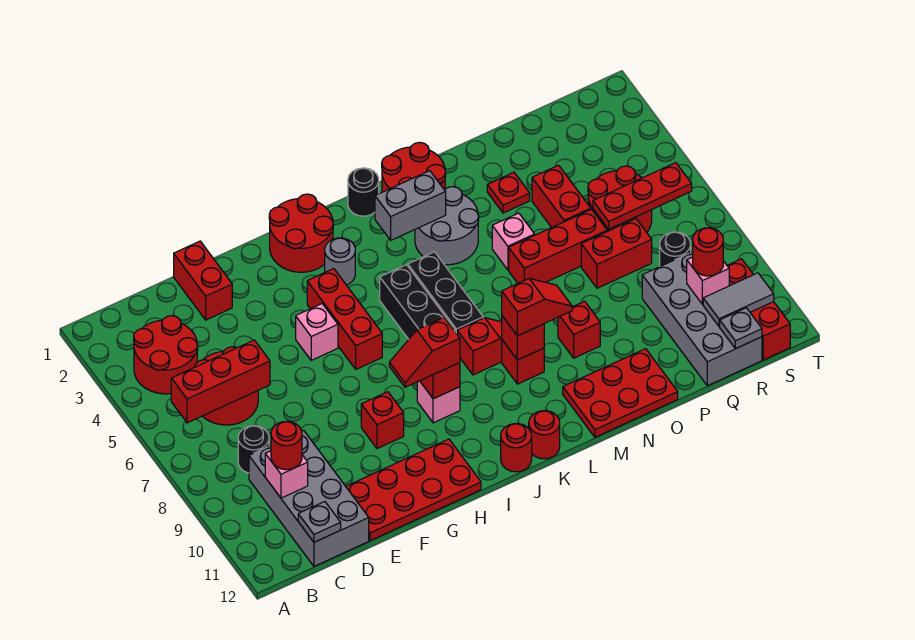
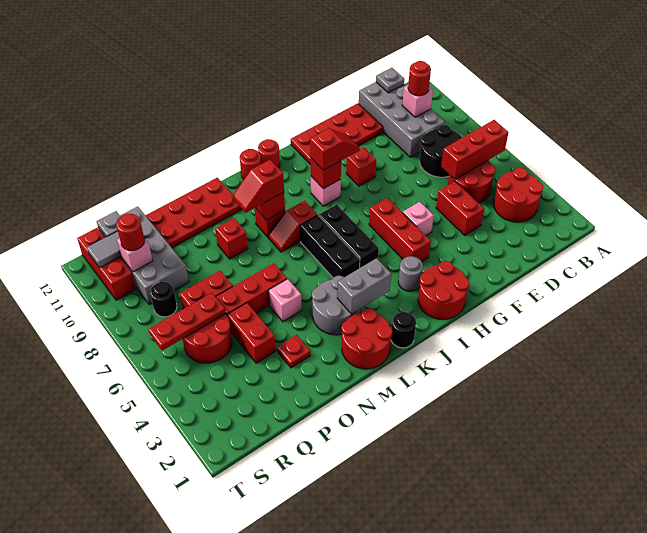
black 1x1 round brick [238,426,269,473] -> black 2x2 round brick [420,125,462,177]
red 1x2 brick [174,241,232,320] -> red 1x2 brick moved to [436,181,484,235]
red 2x3 plate [563,349,678,437] -> red 2x4 plate [145,178,242,248]

